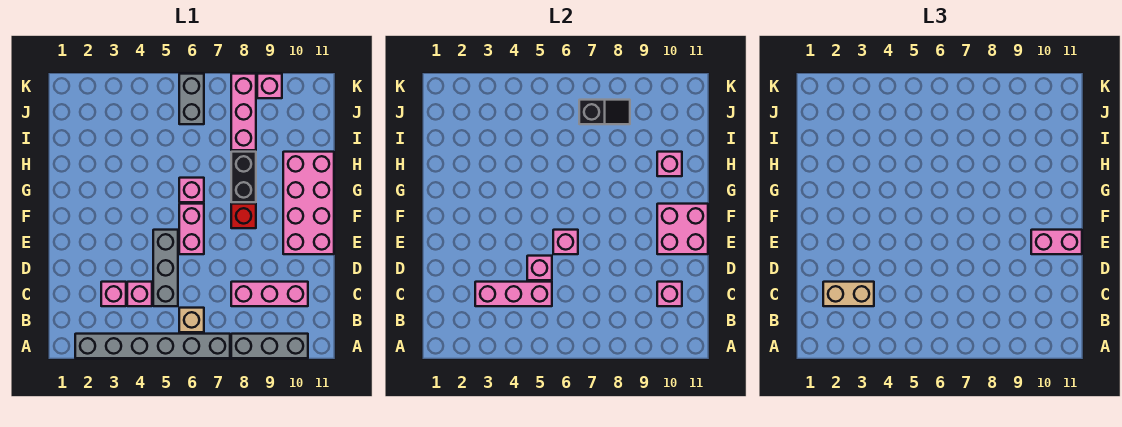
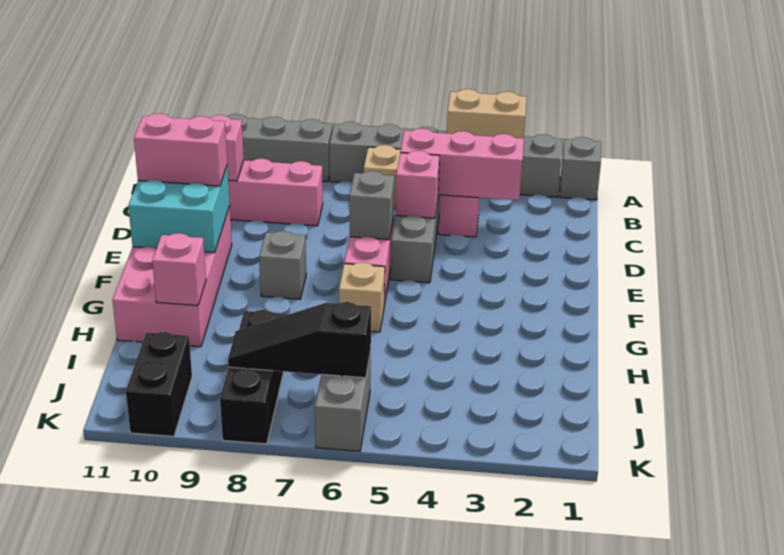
none -> grey 1x1 brick [560,137,601,200]
tan 1x2 brick [823,282,874,306] -> tan 1x2 brick moved to [447,89,527,139]
pink 1x1 brick [101,282,126,306] -> none
pink 1x1 brick [553,230,578,254] -> grey 1x1 brick [349,171,394,240]
pink 2x2 brick [657,204,708,254] -> cyan 2x2 brick [128,166,230,253]
red 1x1 brick [231,204,256,228] -> grey 1x1 brick [259,231,306,299]
pink 1x1 brick [179,178,204,202] -> tan 1x1 brick [339,262,385,332]
black 1x2 brick [231,152,256,202] -> black 1x2 brick moved to [126,332,192,436]
pink 1x3 brick [231,74,256,150] -> black 1x3 brick [220,310,286,444]
black 1x2 slope [579,100,630,124] -> black 1x3 slope [228,302,371,378]
pink 1x1 brick [257,74,282,98] -> none

